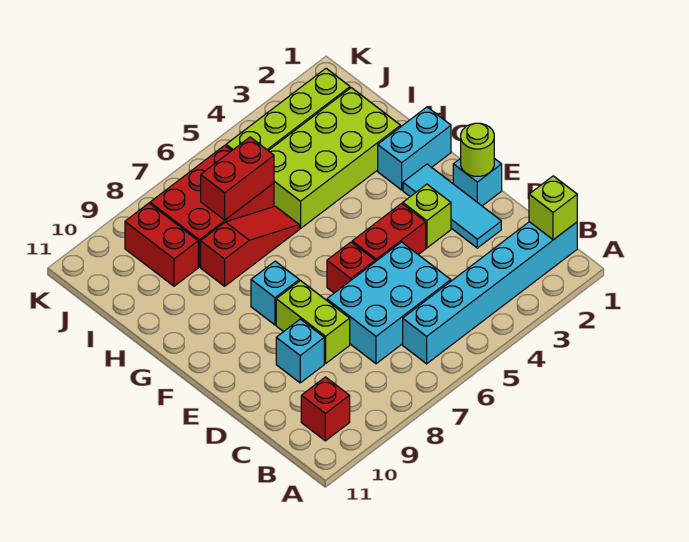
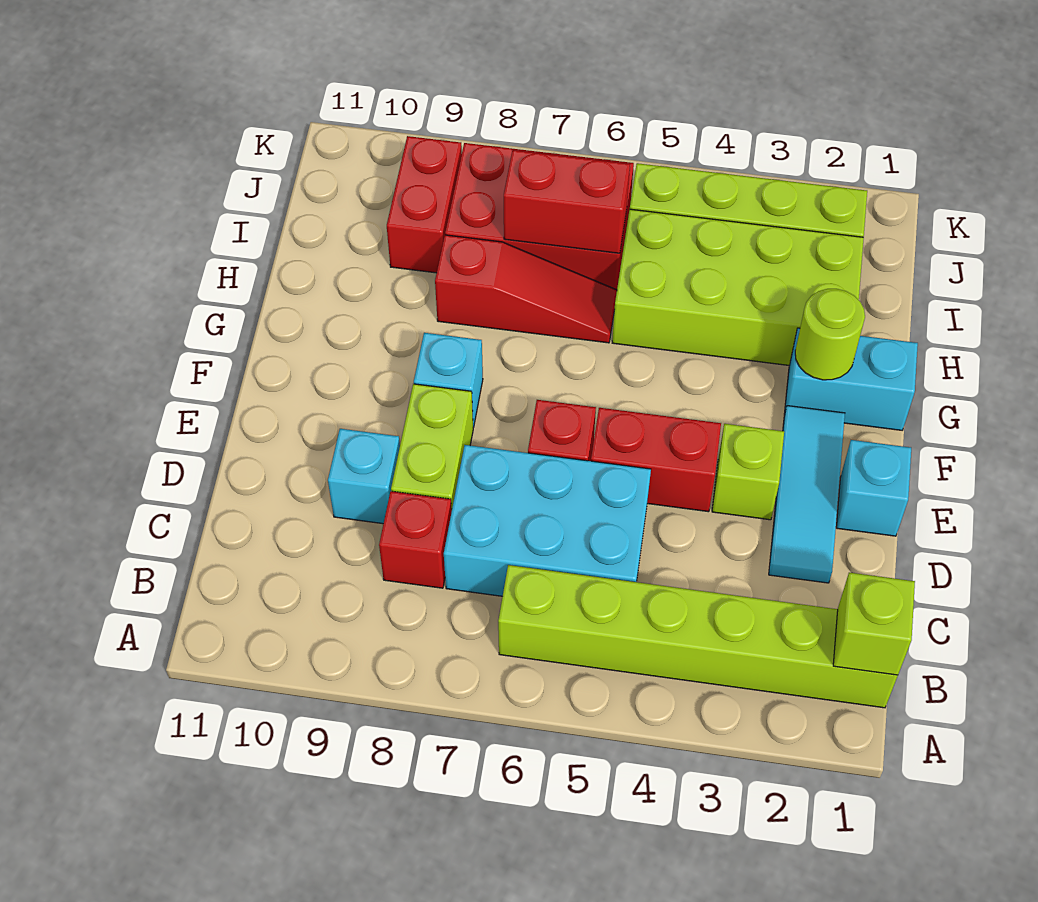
cyan 1x6 brick [403,222,577,364] -> lime 1x6 brick [498,565,898,708]
red 1x1 brick [301,377,350,441] -> red 1x1 brick moved to [379,491,452,588]
lime 1x1 round brick [461,123,494,176] -> lime 1x1 round brick moved to [795,289,865,380]

